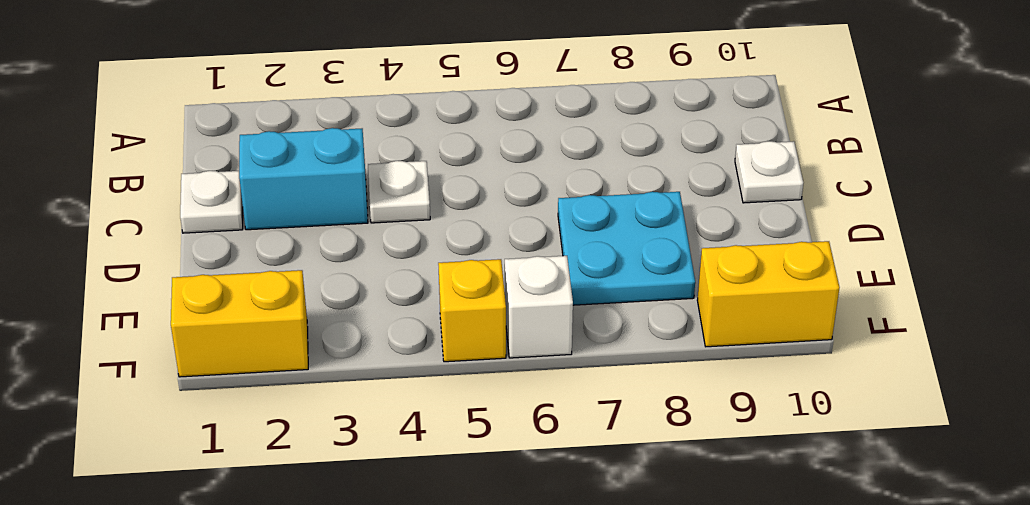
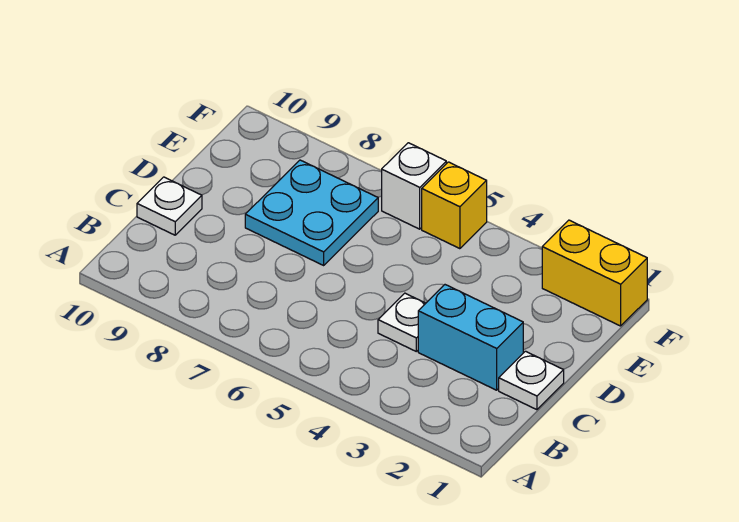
yellow 1x2 brick [697,241,840,347] -> none

